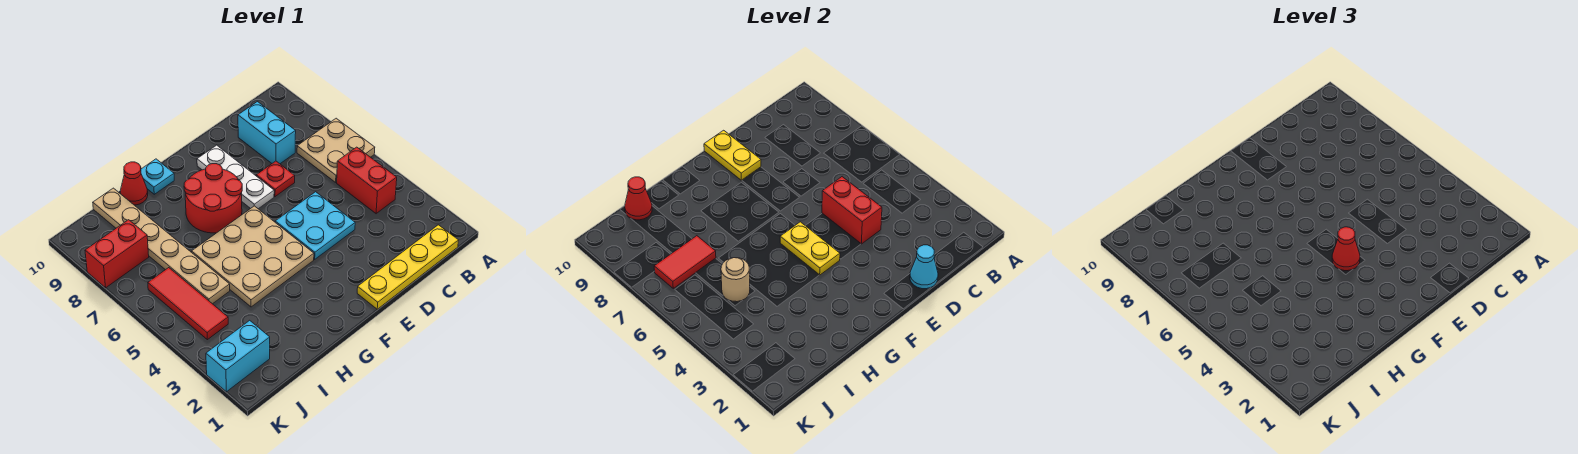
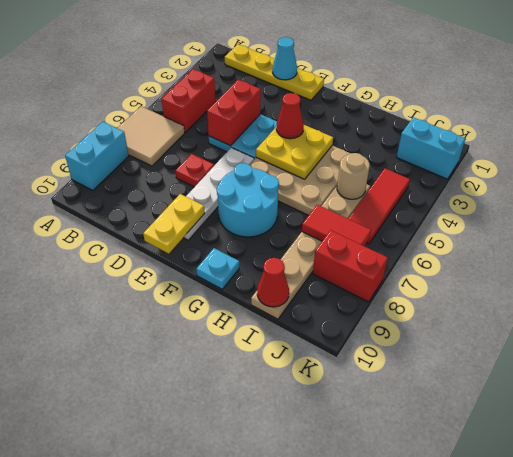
tan 2x2 plate [297,118,375,182] -> tan 2x2 tile [117,106,185,166]
cyan 1x2 brick [238,102,296,164] -> cyan 1x2 brick moved to [65,122,129,190]
white 1x3 plate [197,145,274,209] -> white 1x4 plate [183,148,254,240]
yellow 1x2 plate [780,222,840,275] -> yellow 2x2 plate [256,125,333,179]
red 2x2 round brick [184,164,242,233] -> cyan 2x2 round brick [217,163,279,237]
red 1x1 cone [120,162,148,205] -> none

